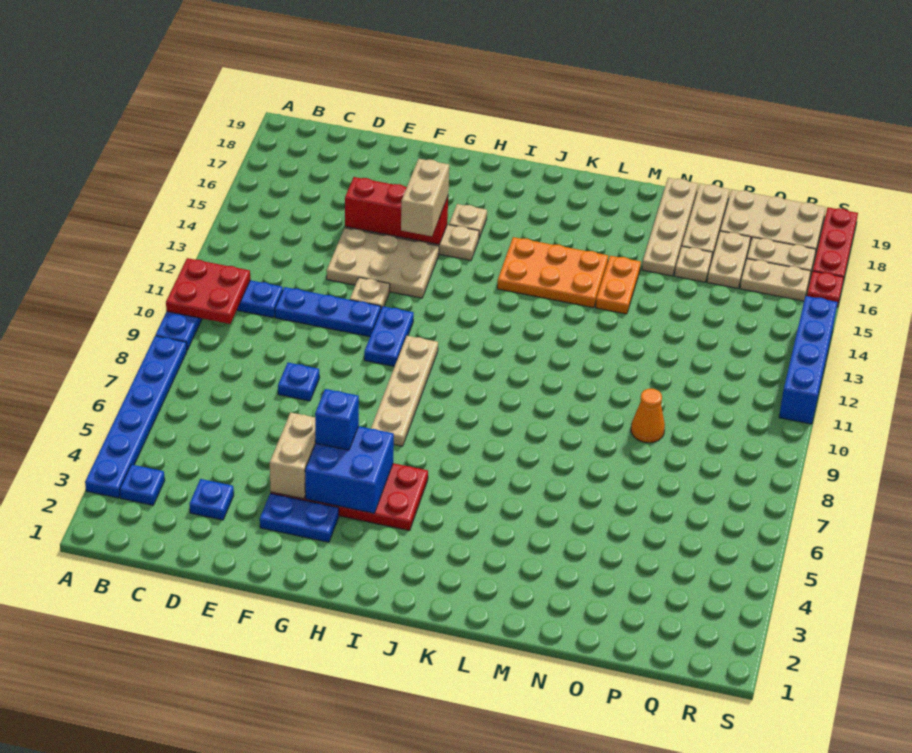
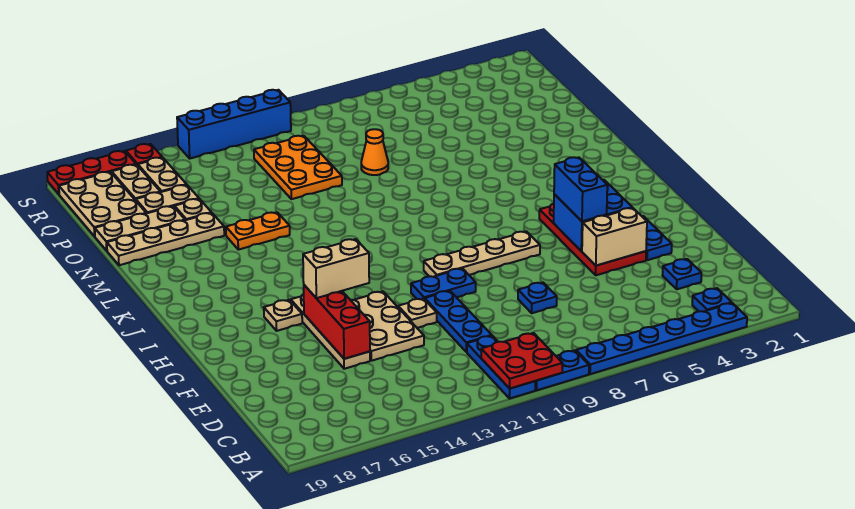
blue 1x1 brick [315,389,359,450] -> blue 1x2 brick [554,157,607,221]
orange 2x3 plate [497,237,608,308] -> orange 2x3 plate moved to [254,136,342,199]

